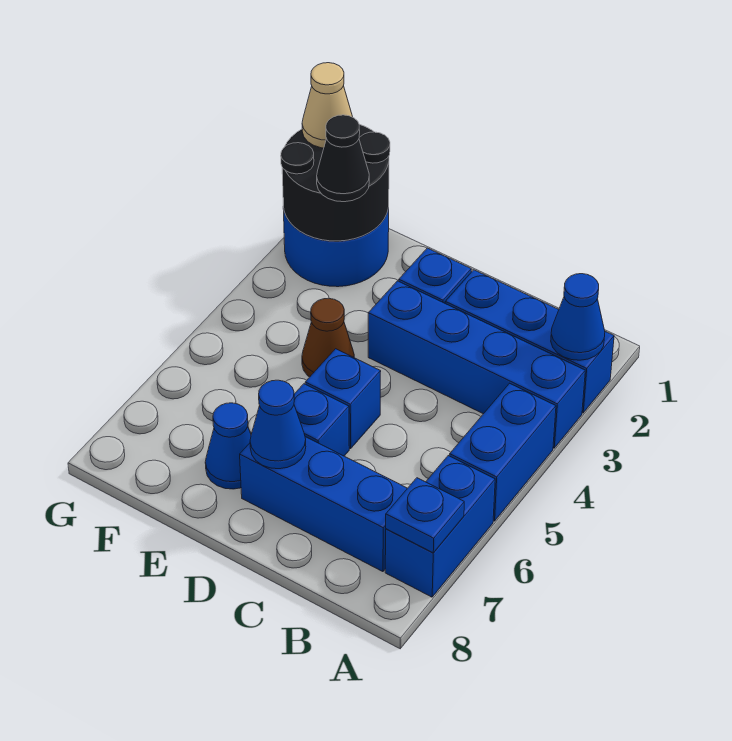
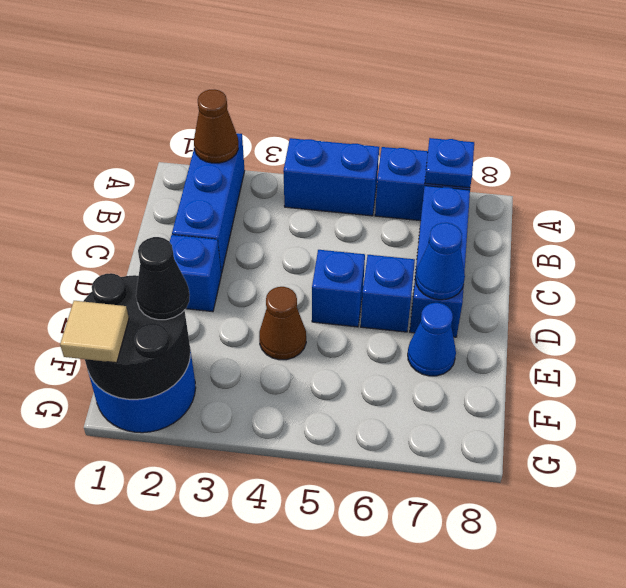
blue 1x1 cone [551,274,605,360] -> brown 1x1 cone [194,89,238,163]
blue 1x4 brick [368,281,585,448] -> none
tan 1x1 cone [302,63,353,148] -> tan 1x1 tile [60,301,129,363]

